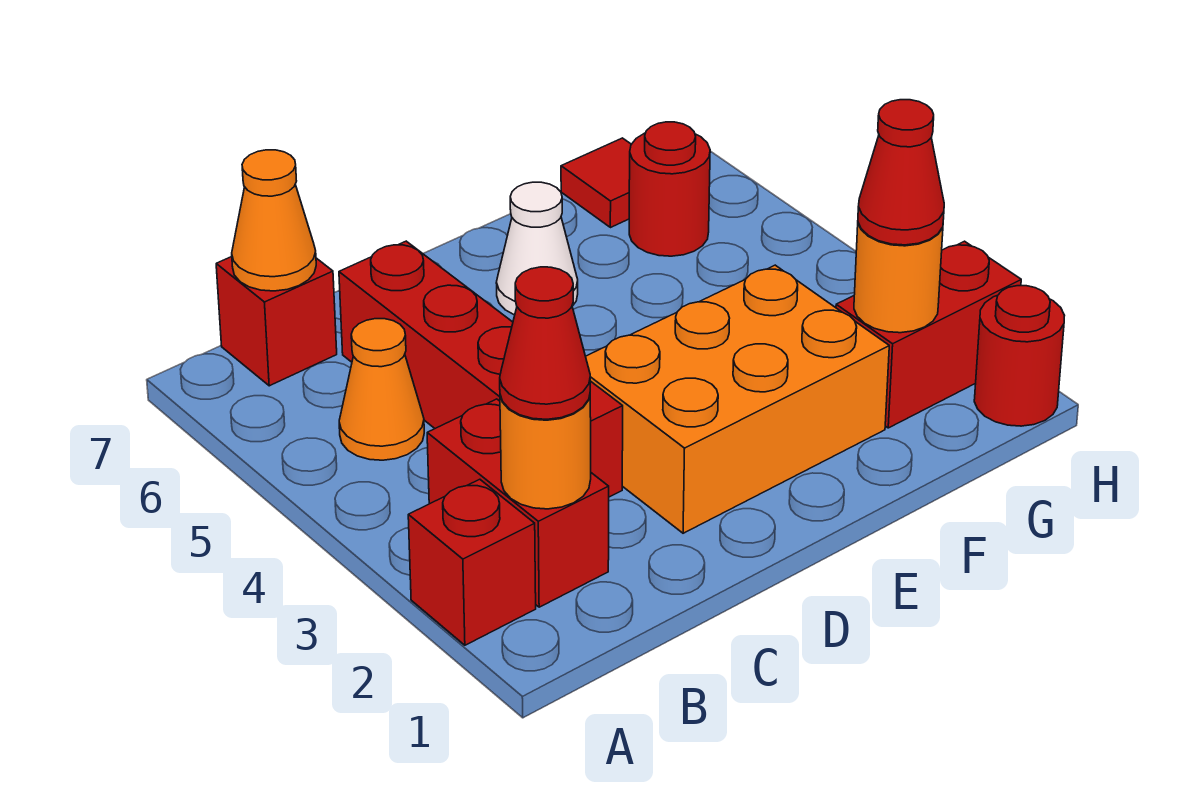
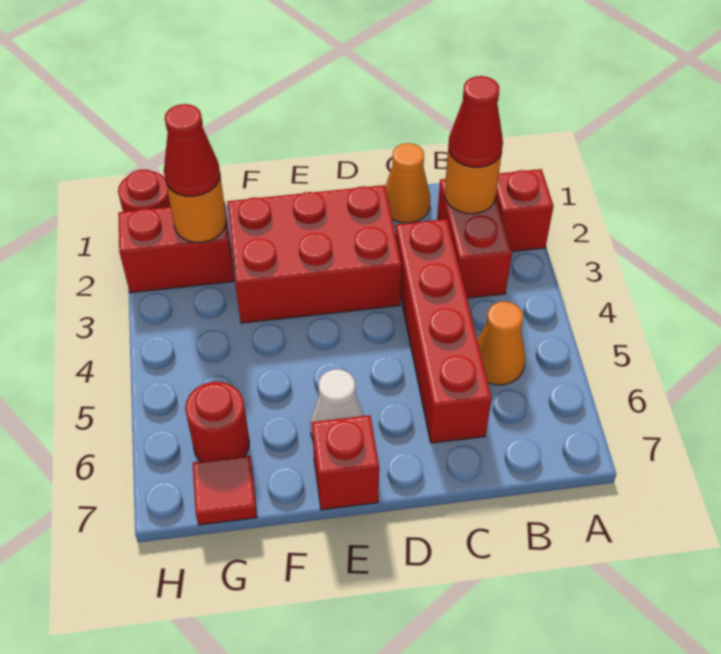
red 1x1 brick [216,257,337,386] -> red 1x1 brick moved to [312,415,379,510]
orange 1x1 cone [232,150,316,291] -> orange 1x1 cone moved to [385,143,430,223]
orange 2x3 brick [586,265,889,533] -> red 2x3 brick [227,185,402,323]

